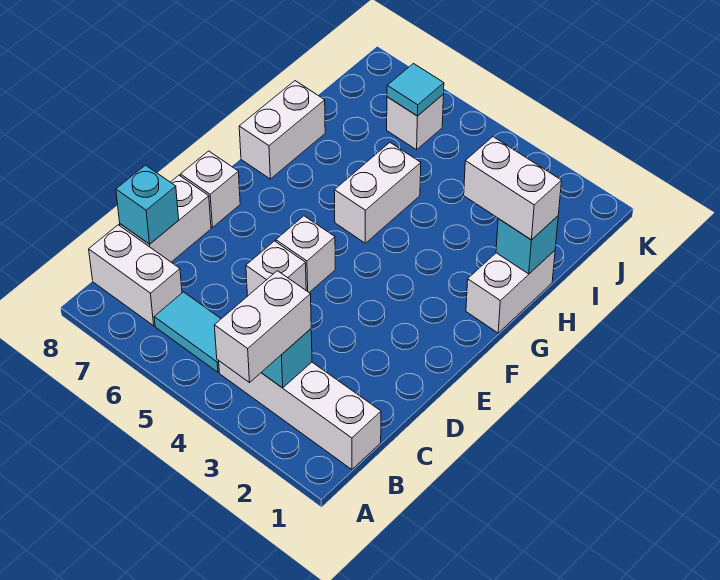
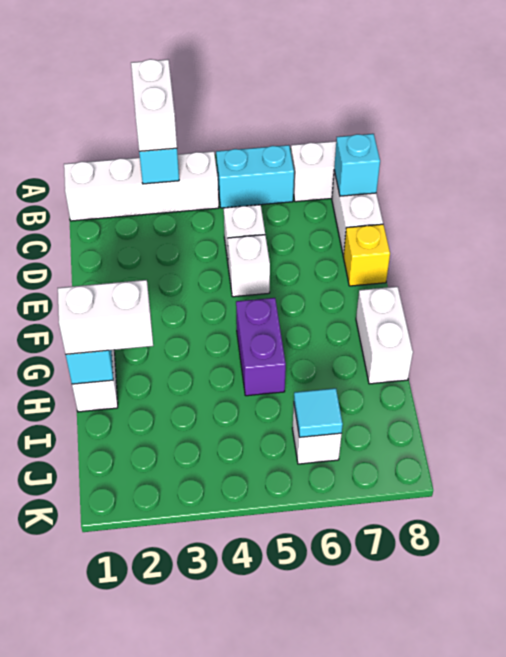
cyan 1x2 tile [154,292,221,372] -> cyan 1x2 brick [216,145,294,208]
white 1x1 brick [180,151,240,227] -> yellow 1x1 brick [343,224,390,286]
white 1x2 brick [334,143,421,243] -> purple 1x2 brick [236,298,286,396]

